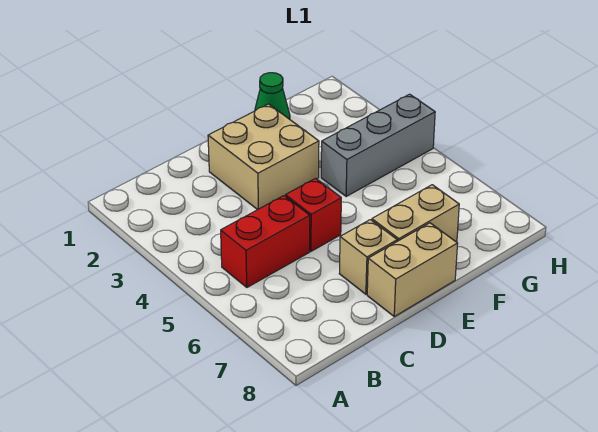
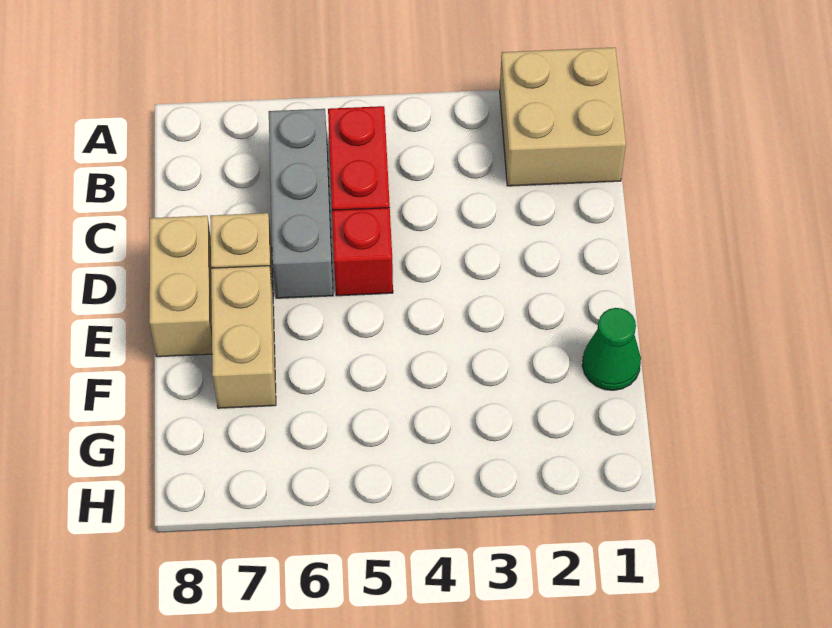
tan 2x2 brick [208,104,319,210] -> tan 2x2 brick moved to [500,47,626,186]
grey 1x3 brick [321,94,435,196] -> grey 1x3 brick moved to [269,109,333,298]

